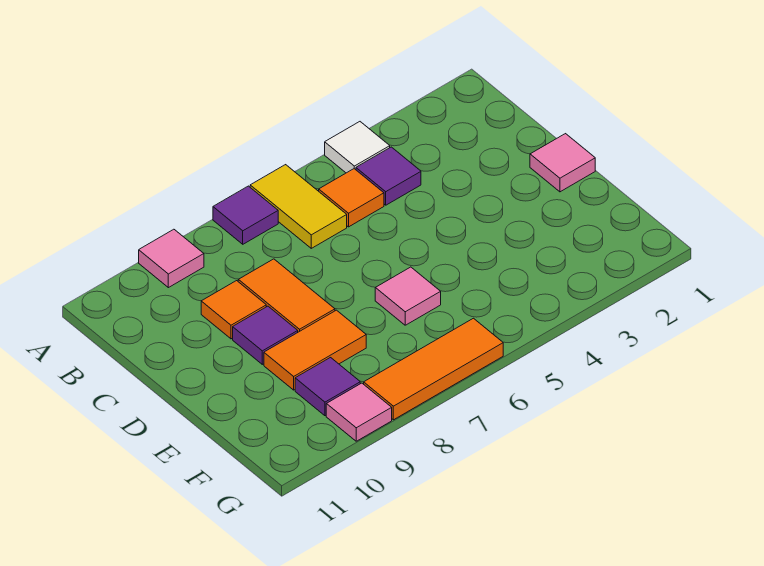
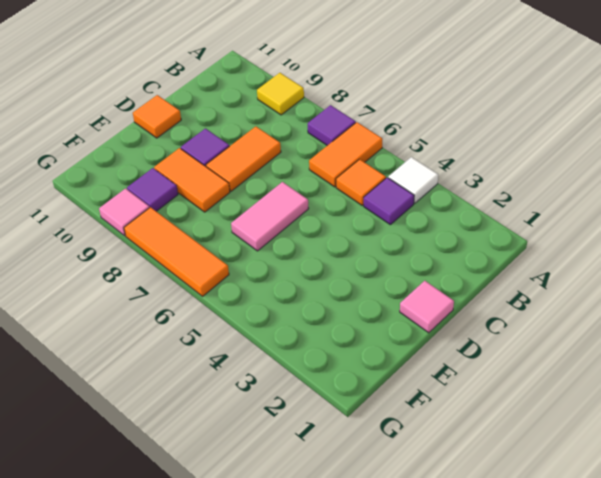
yellow 1x2 tile [250,165,347,248] -> orange 1x2 tile [309,122,382,187]
pink 1x1 tile [139,229,204,288] -> yellow 1x1 tile [257,73,304,115]
orange 1x1 tile [201,281,266,339] -> orange 1x1 tile moved to [133,95,181,138]
pink 1x1 tile [375,267,441,325] -> pink 1x2 tile [231,182,309,251]

